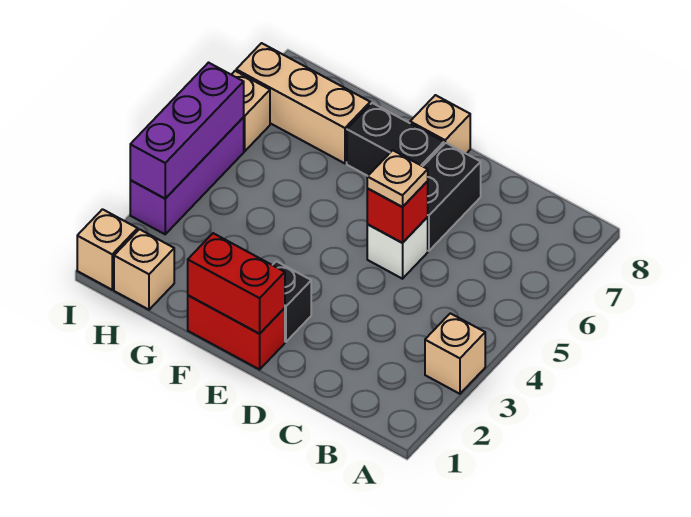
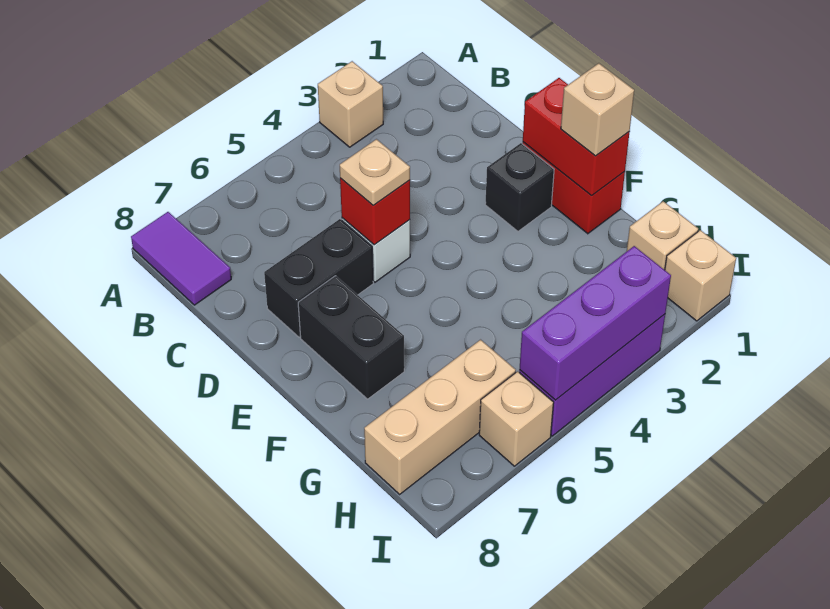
none -> purple 1x2 tile [131,212,231,305]
tan 1x1 brick [410,95,470,154] -> tan 1x1 brick moved to [561,63,634,156]
tan 1x3 brick [236,43,370,163] -> tan 1x3 brick turned to [364,340,516,494]

